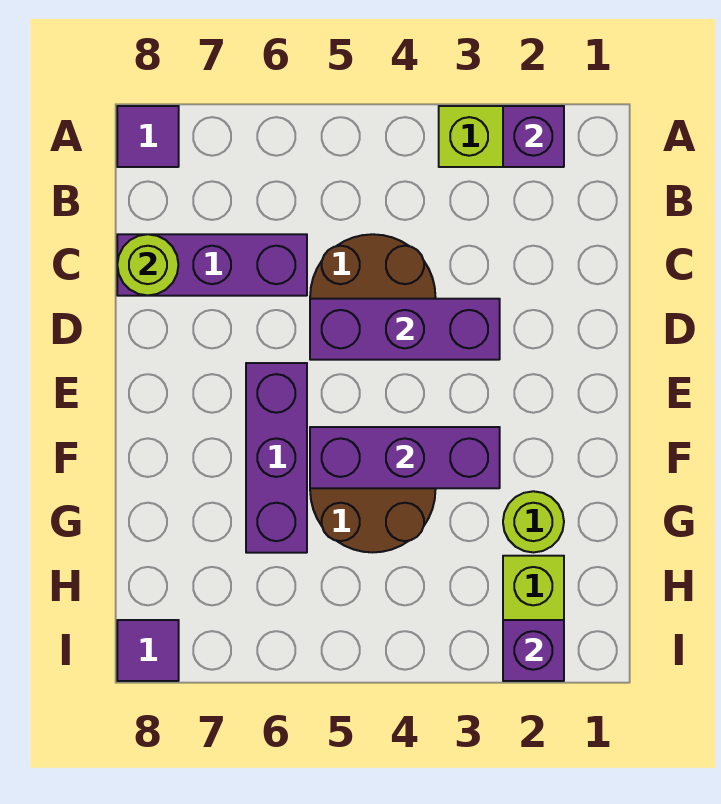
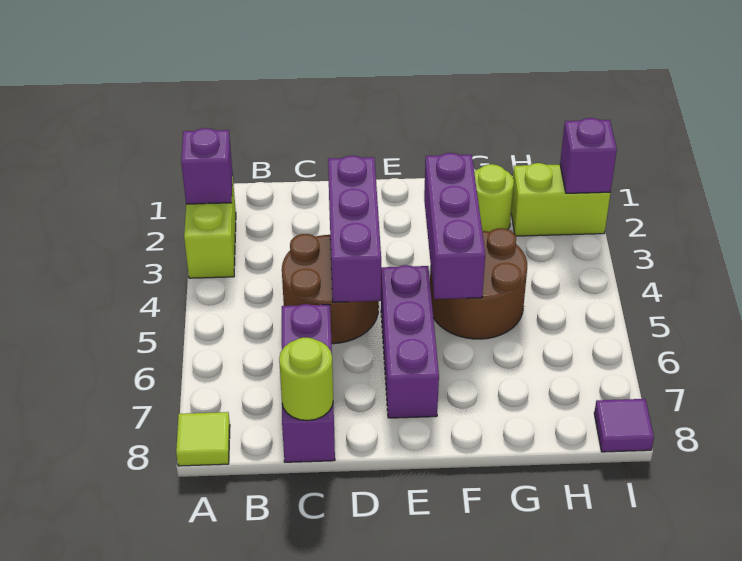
purple 1x1 tile [117,106,179,167] -> lime 1x1 tile [176,412,230,466]
purple 1x3 brick [246,363,307,553] -> purple 1x3 brick turned to [381,265,439,418]

